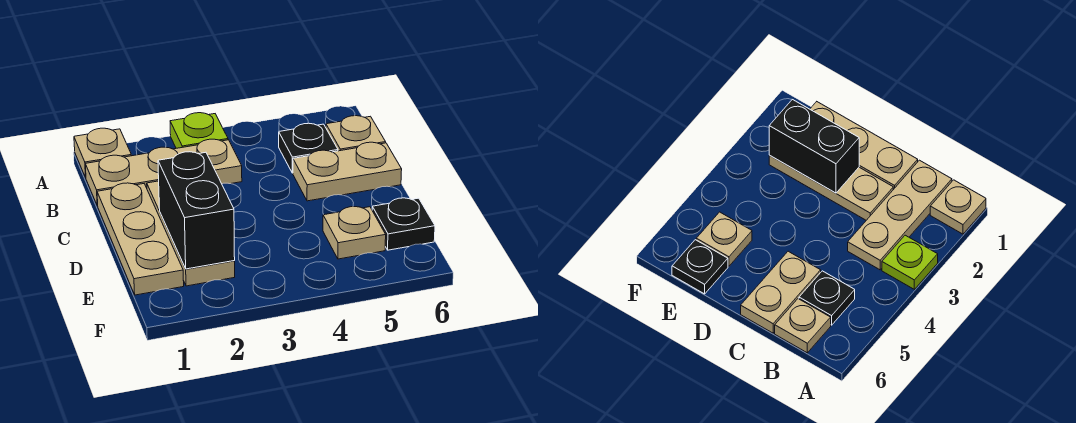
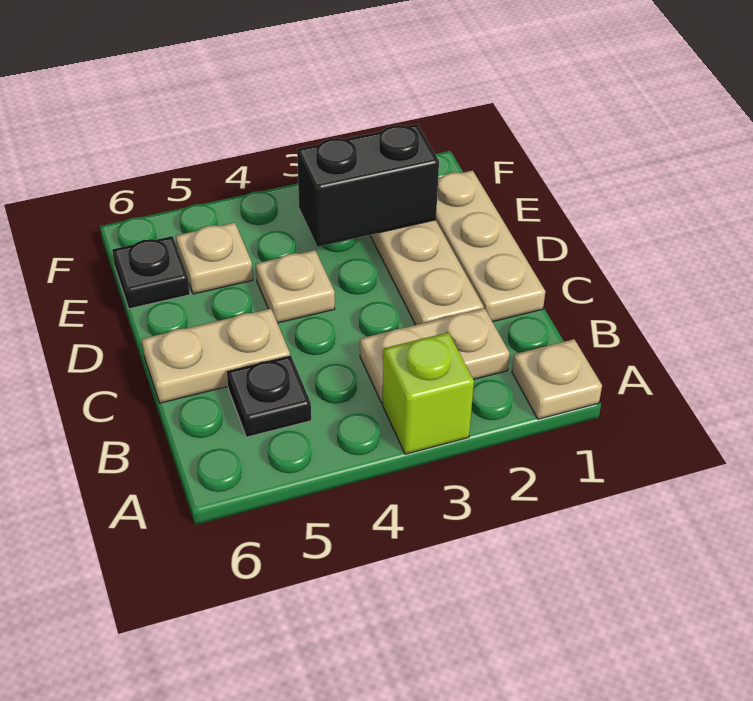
lime 1x1 plate [170,113,228,148] -> lime 1x1 brick [382,332,474,454]
tan 1x3 plate [85,139,242,206] -> tan 1x2 plate [360,308,510,403]
tan 1x1 plate [326,116,385,151] -> tan 1x1 plate moved to [256,250,335,323]
black 1x2 brick [158,152,235,269] -> black 1x2 brick turned to [297,124,439,247]

